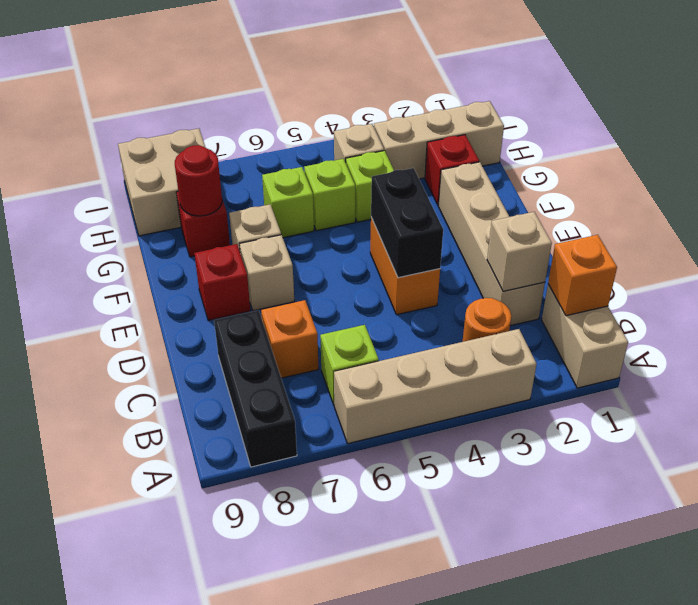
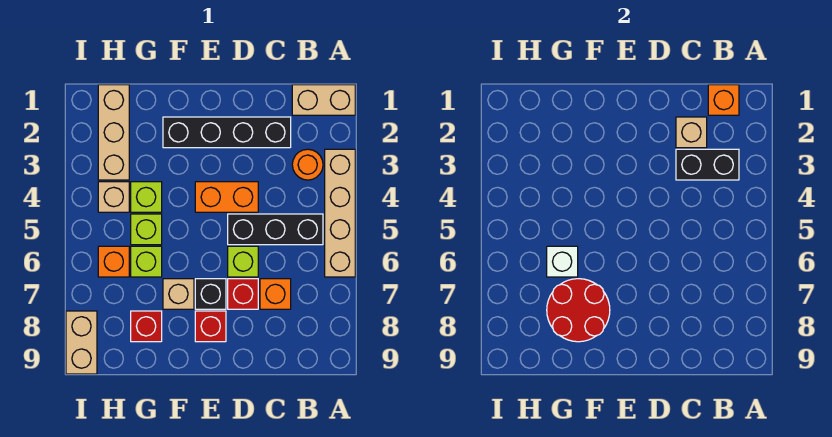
black 1x3 brick [214,310,297,467] -> black 1x3 brick moved to [228,214,323,245]
lime 1x1 brick [320,325,379,405] -> lime 1x1 brick moved to [228,246,258,277]
tan 1x4 brick [438,162,545,326] -> black 1x4 brick [163,117,291,148]
black 1x2 brick [371,168,443,278] -> black 1x2 brick moved to [676,149,739,180]
tan 1x1 brick [239,235,294,311] -> black 1x1 brick [195,279,226,309]
red 1x1 brick [425,135,479,205] -> red 1x1 brick moved to [228,279,258,309]
none -> white 1x1 brick [547,246,578,277]
red 1x1 round brick [175,145,222,216] -> red 2x2 round brick [547,279,610,342]
none -> orange 1x1 brick [98,246,129,277]
tan 2x2 brick [118,129,205,236] -> tan 1x2 brick [66,311,97,374]

